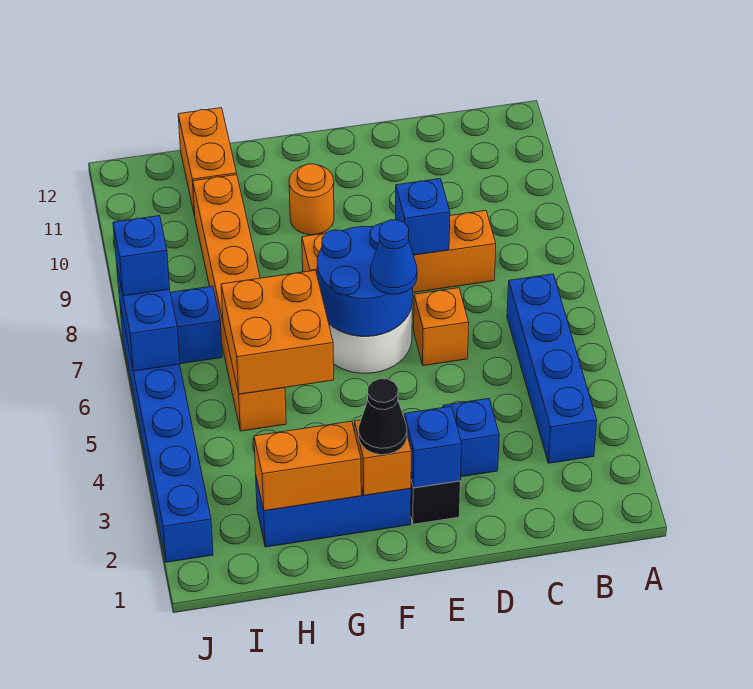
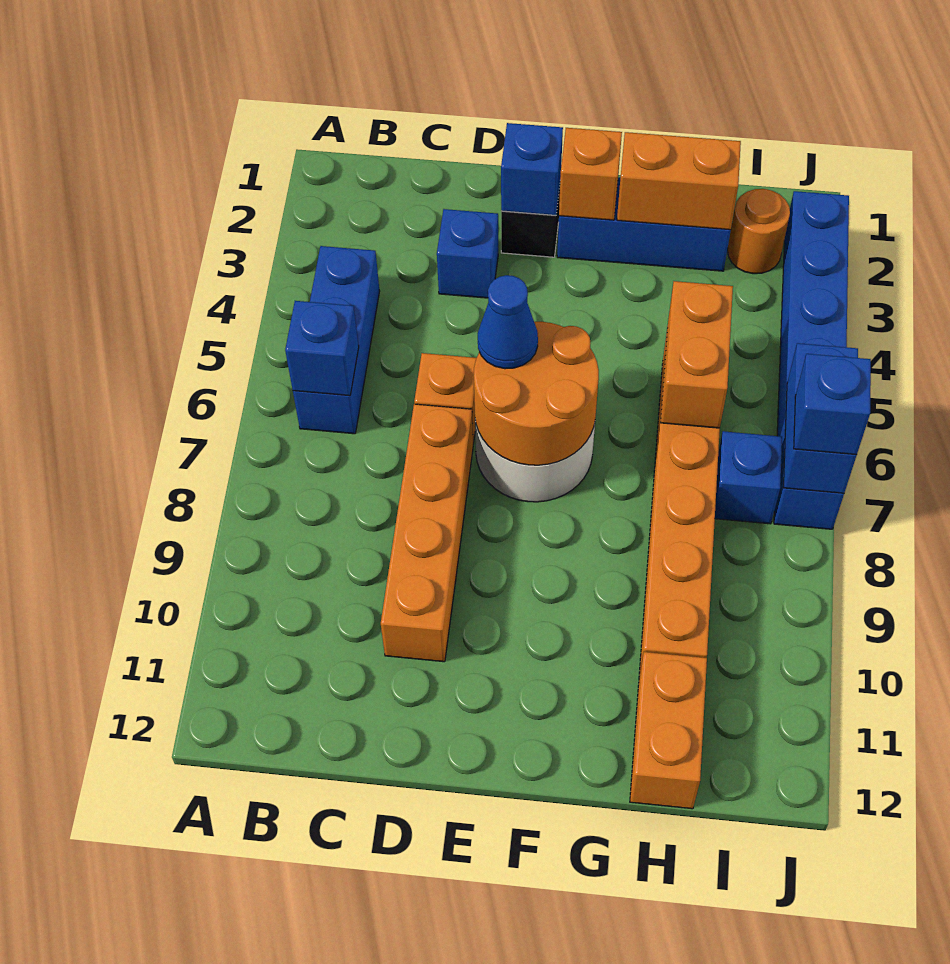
blue 1x4 brick [507,274,597,463] -> blue 1x3 brick [293,246,380,434]
orange 1x4 brick [302,210,496,293] -> orange 1x4 brick turned to [381,404,473,662]
blue 1x1 brick [396,179,450,255] -> blue 1x1 brick moved to [285,301,359,396]
blue 2x2 round brick [317,223,413,336] -> orange 2x2 round brick [474,321,599,465]
black 1x1 cone [359,379,407,455] -> none
orange 1x1 round brick [289,164,334,235] -> orange 1x1 round brick moved to [728,189,790,274]
orange 2x2 brick [221,270,334,394] -> orange 1x2 brick [661,281,733,428]

